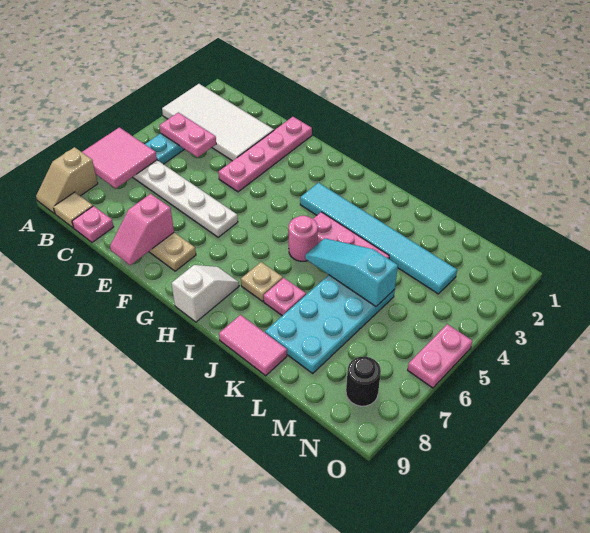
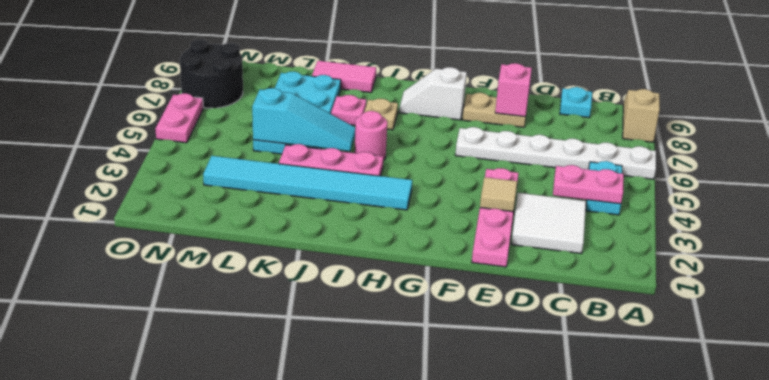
white 2x4 tile [162,84,274,161] -> white 2x2 tile [511,193,586,254]
pink 2x2 tile [82,127,157,189] -> none
tan 1x1 tile [53,192,93,228] -> tan 1x1 tile moved to [480,177,517,212]
pink 1x1 plate [72,206,113,242] -> cyan 1x1 plate [560,87,592,118]
white 1x2 slope [171,265,239,322] -> white 1x2 slope turned to [399,67,467,120]
black 1x1 round brick [346,357,381,406] -> black 2x2 round brick [180,39,243,108]

